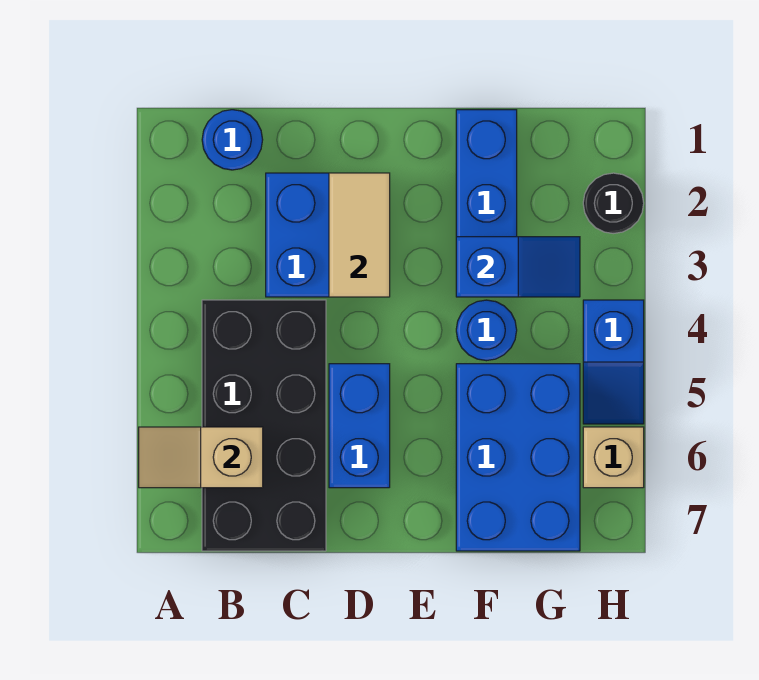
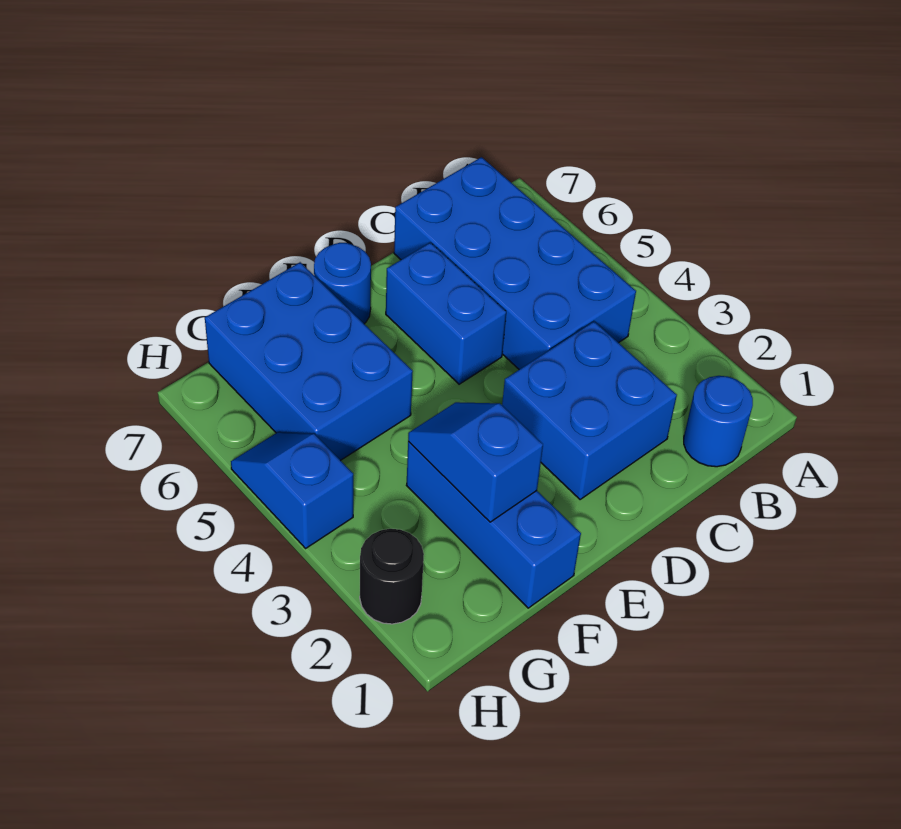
tan 1x2 slope [139,427,263,488] -> none
black 2x4 brick [202,300,326,551] -> blue 2x4 brick [394,157,636,370]
tan 1x2 tile [329,173,390,297] -> none
blue 1x2 slope [456,237,580,297] -> blue 1x2 slope turned to [408,402,543,522]
blue 1x1 round brick [456,300,517,361] -> blue 1x1 round brick moved to [314,243,371,324]
tan 1x1 brick [583,427,644,488] -> none

